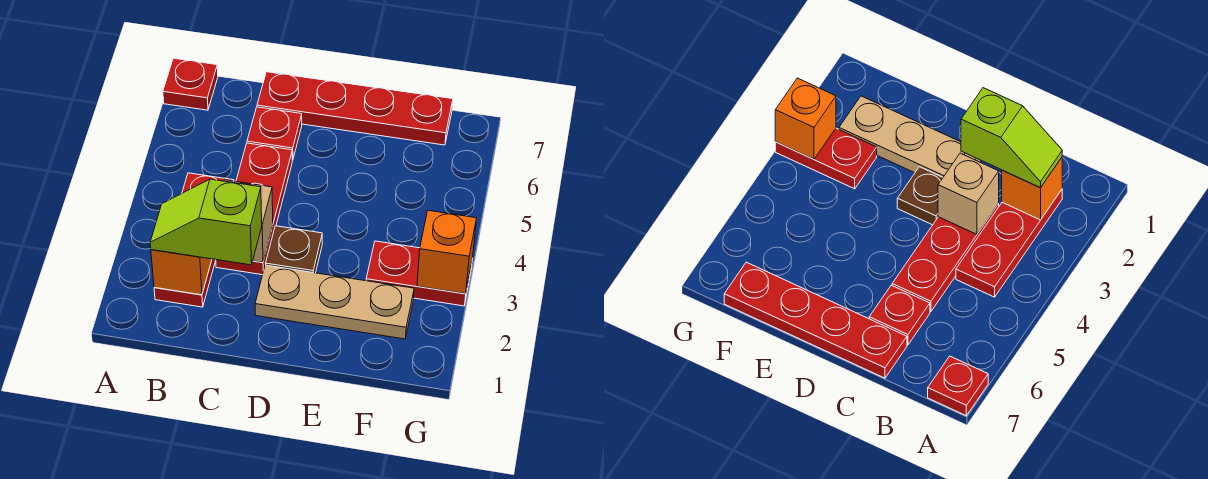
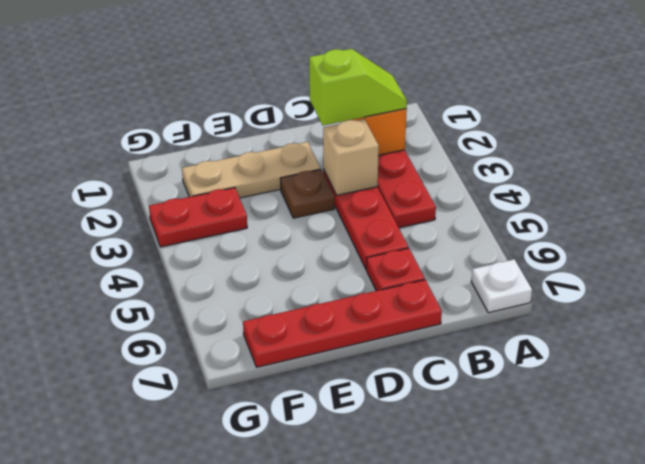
red 1x1 plate [163,58,218,110] -> white 1x1 plate [471,259,532,313]
orange 1x1 brick [417,211,476,294] -> none

